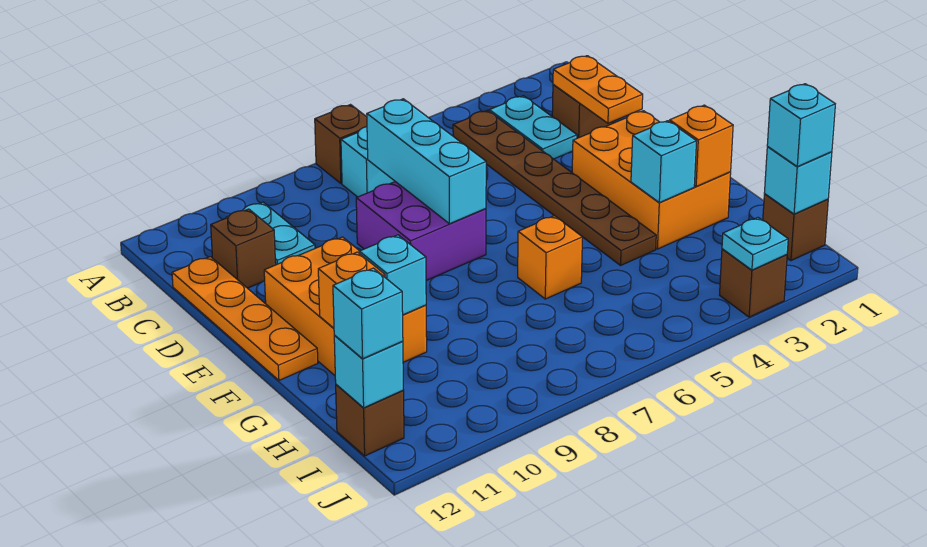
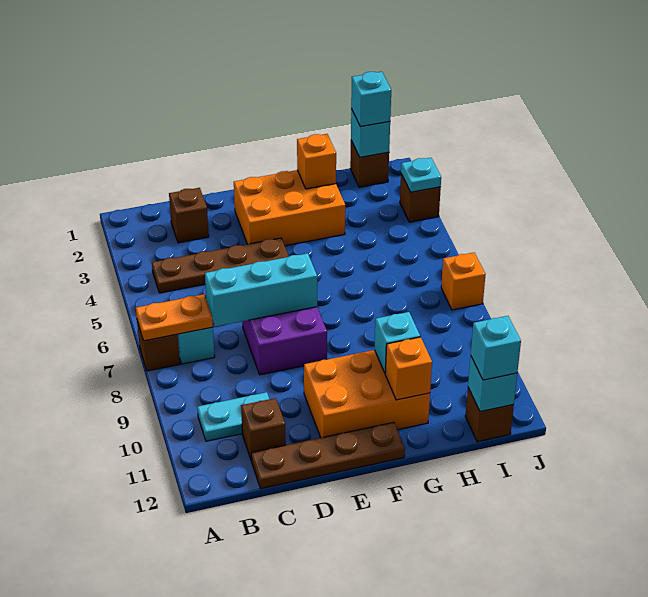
cyan 1x2 plate [489,96,577,159] -> none
brown 1x6 plate [453,111,656,265] -> brown 1x4 plate [152,238,289,293]
orange 1x2 plate [553,56,643,123] -> orange 1x2 plate moved to [136,294,213,341]
orange 1x4 plate [172,257,318,380] -> brown 1x4 plate [251,422,405,489]
cyan 1x1 brick [631,121,697,203] -> none
orange 1x1 brick [518,216,582,299] -> orange 1x1 brick moved to [441,253,486,310]

